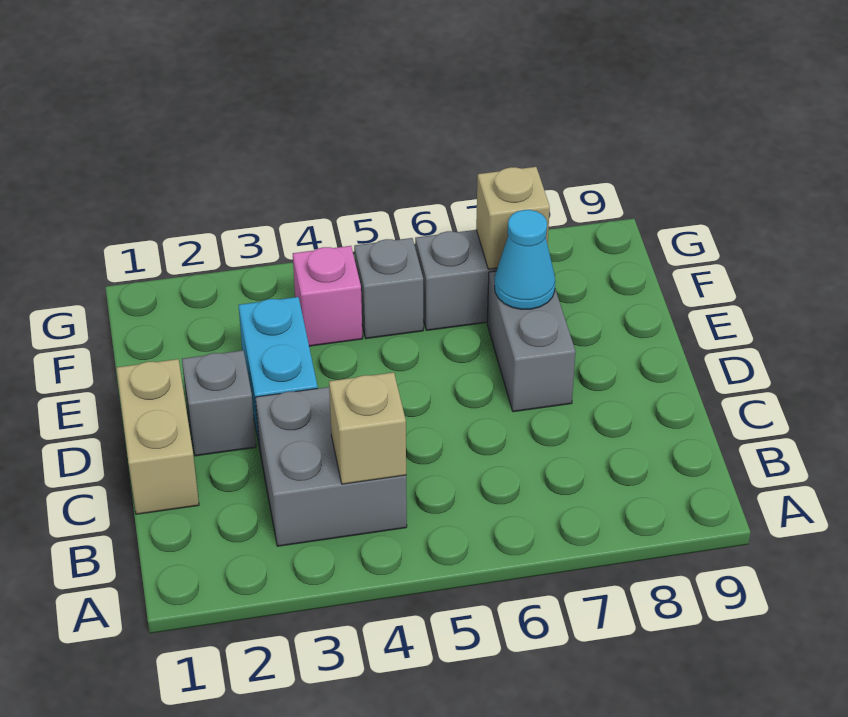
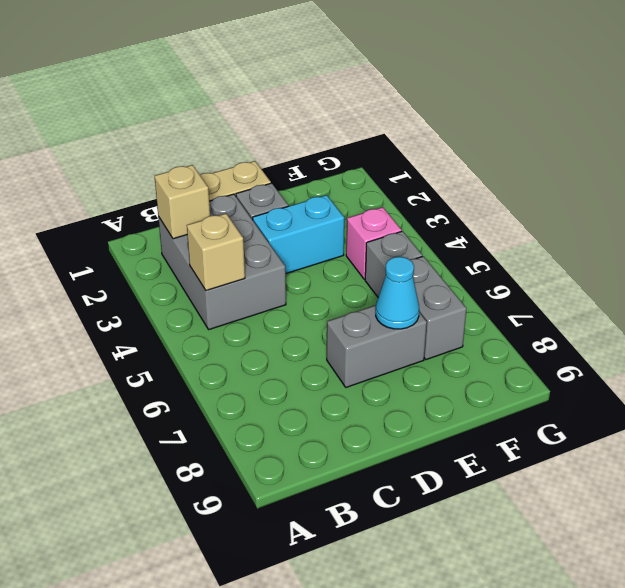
grey 2x2 brick [255,387,407,546] -> grey 2x3 brick [158,194,286,329]
tan 1x1 brick [476,167,550,269] -> tan 1x1 brick moved to [155,165,210,239]

